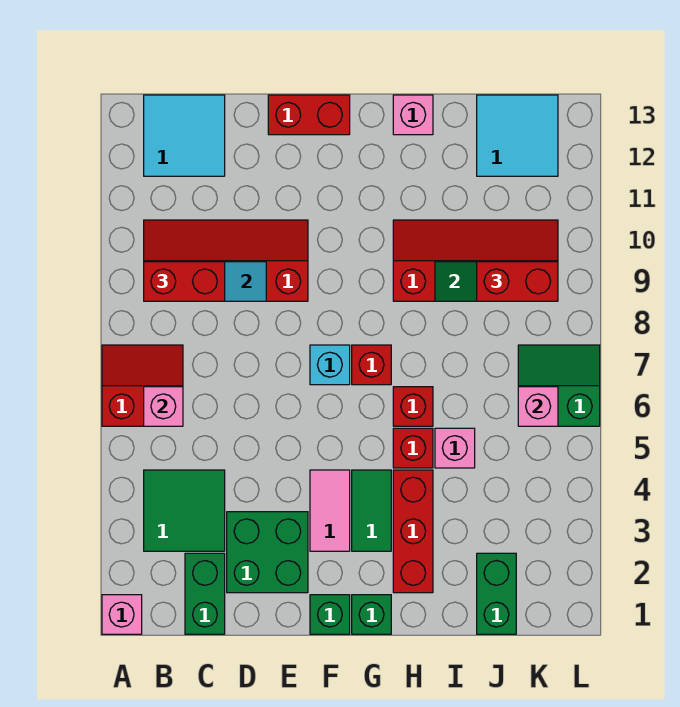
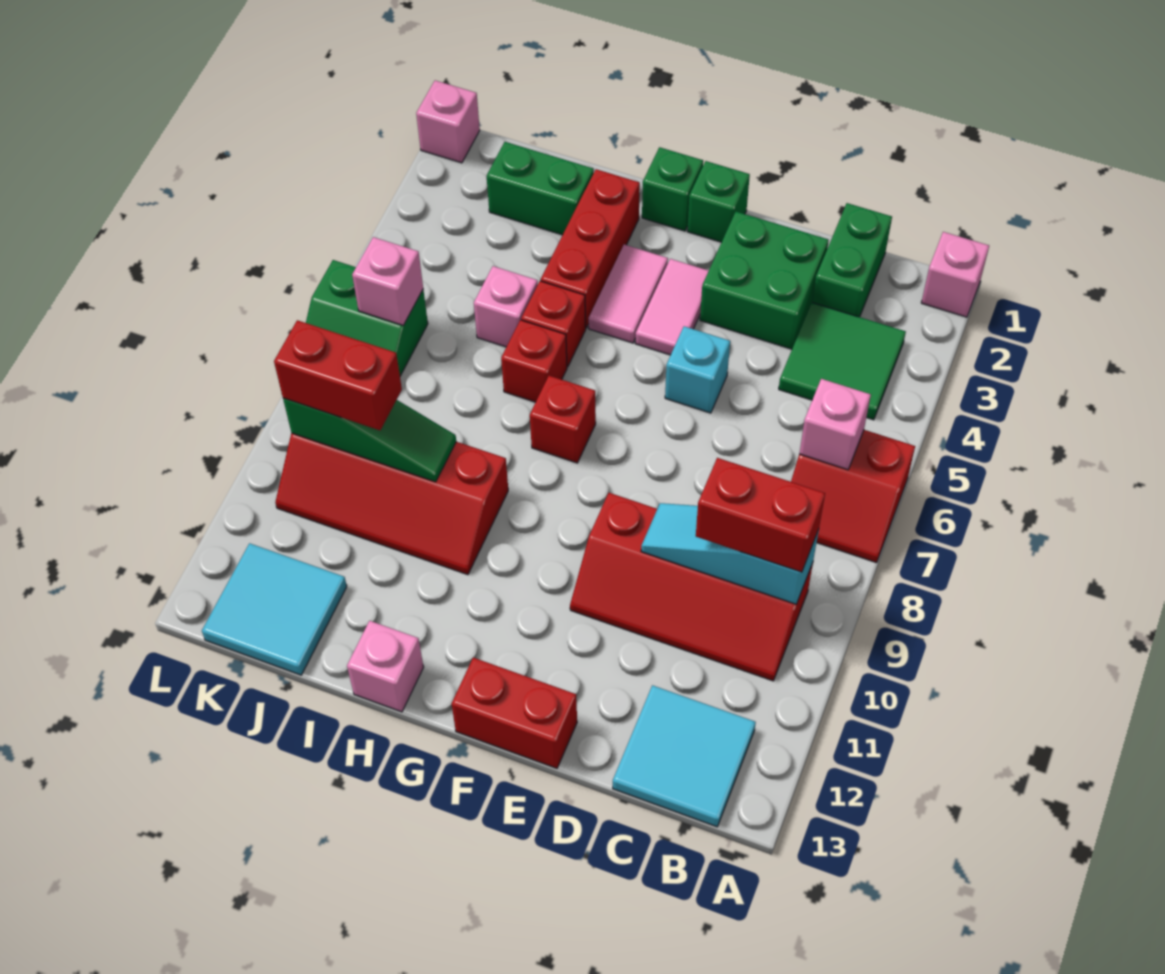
cyan 1x1 brick [310,345,350,385] -> cyan 1x1 brick moved to [665,326,730,413]
green 1x2 tile [352,470,391,551] -> pink 1x2 tile [589,245,668,343]
green 1x2 brick [477,553,516,634] -> green 1x2 brick turned to [487,142,594,235]
none -> pink 1x1 brick [416,80,480,163]

